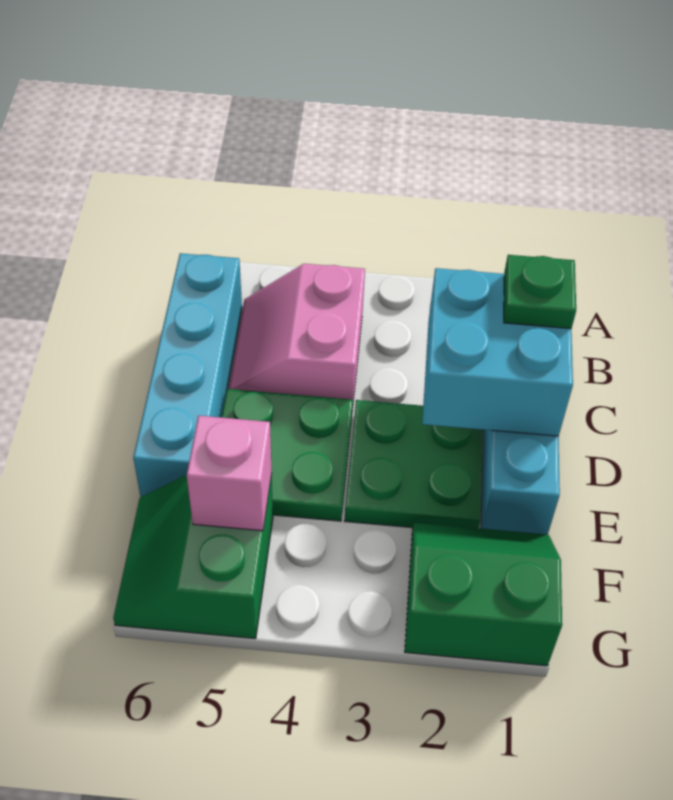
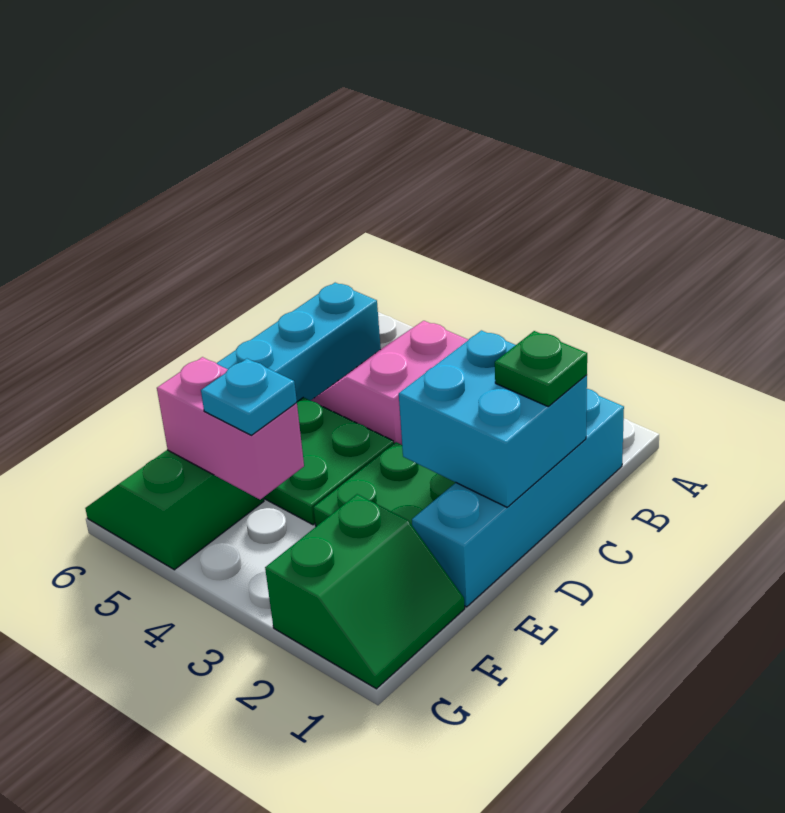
green 2x2 slope [405,523,562,666] -> green 2x2 slope turned to [265,494,465,689]
none -> cyan 1x1 plate [201,359,297,435]
pink 1x1 brick [187,416,272,531] -> pink 1x2 brick [157,357,304,500]

